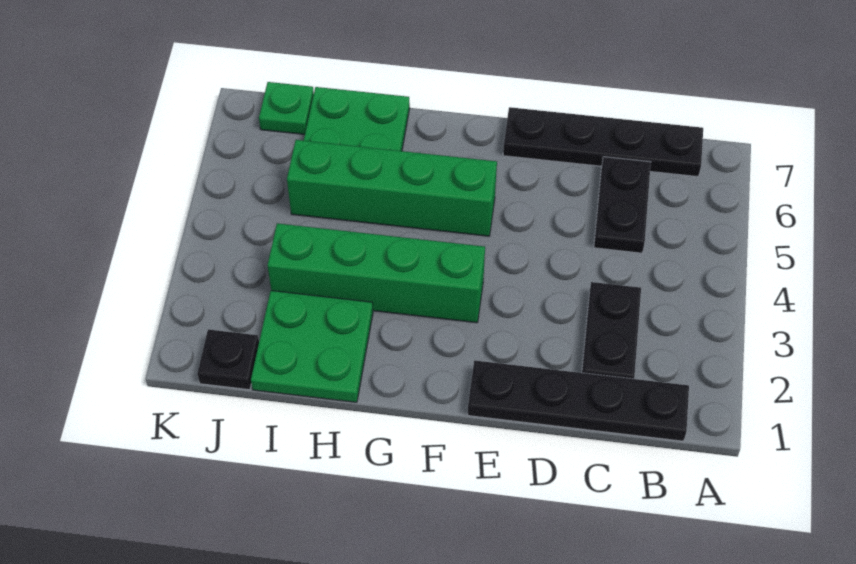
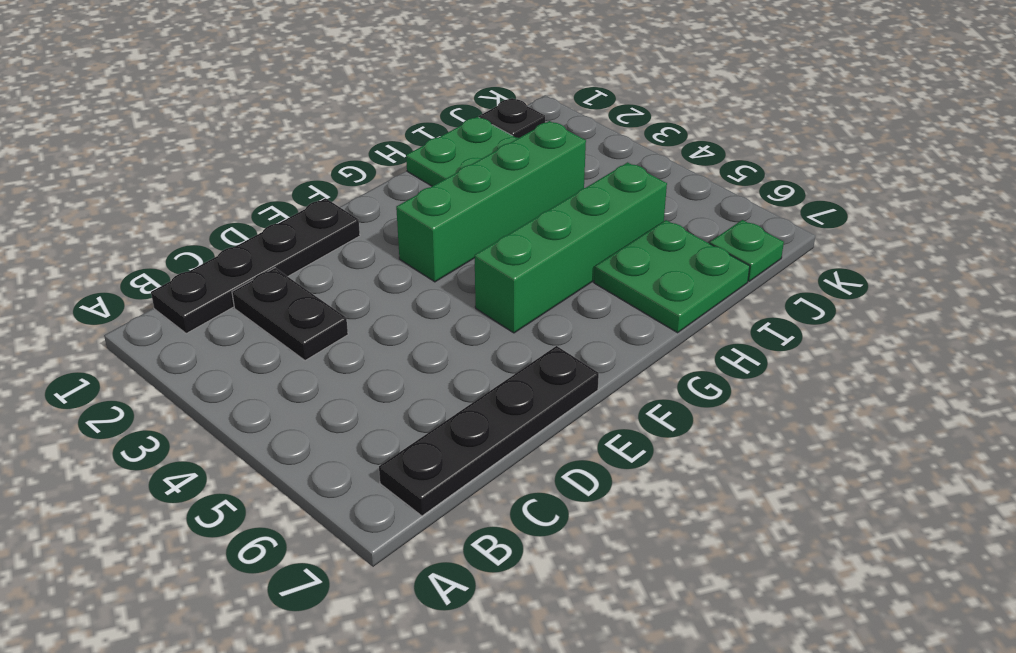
black 1x2 plate [594,157,651,253] -> none

